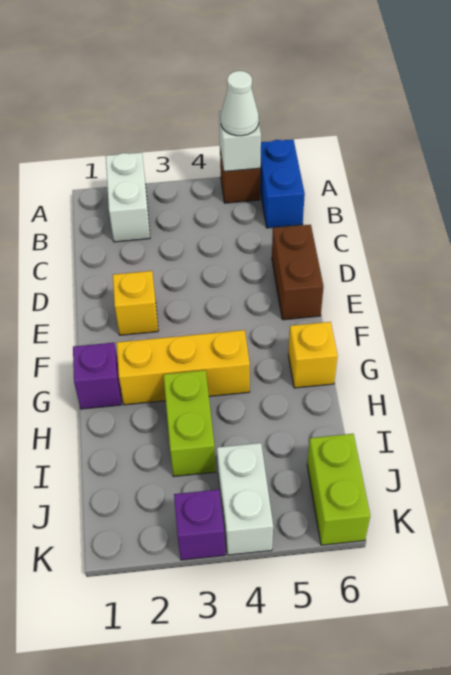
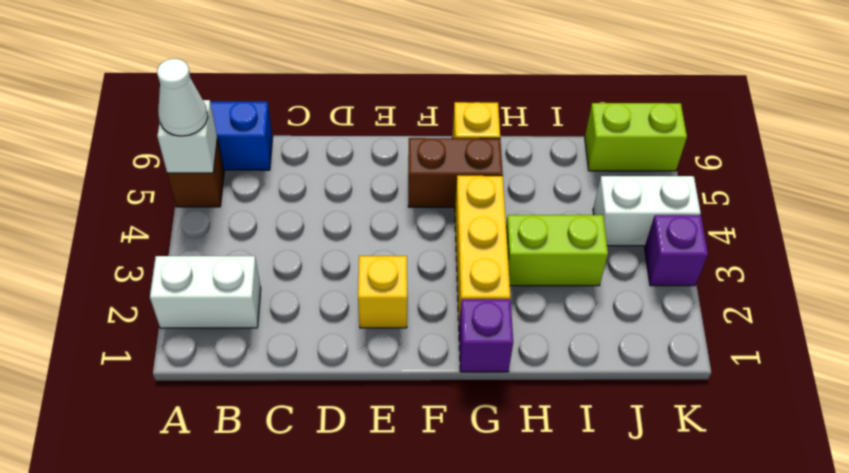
brown 1x2 brick [272,225,324,320] -> brown 1x2 brick moved to [408,138,503,207]

